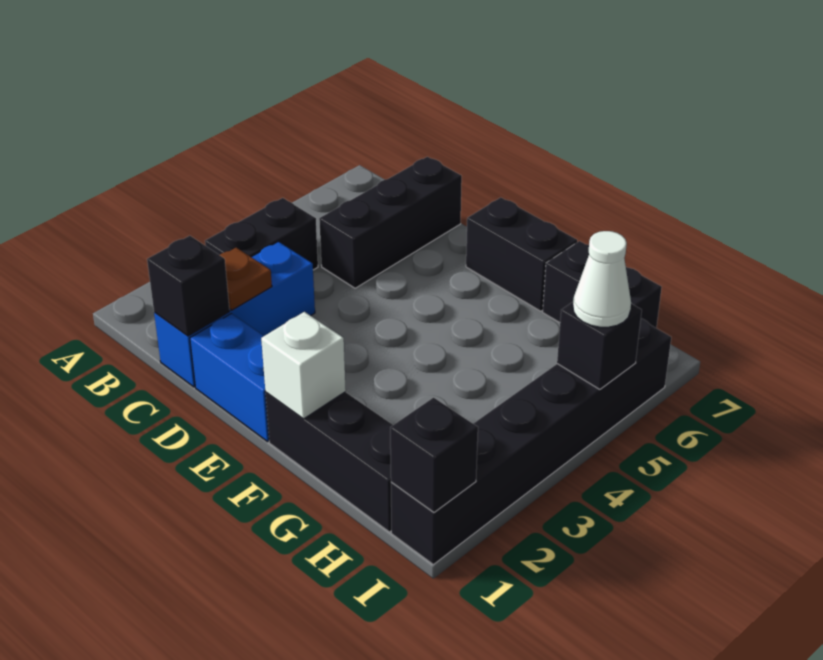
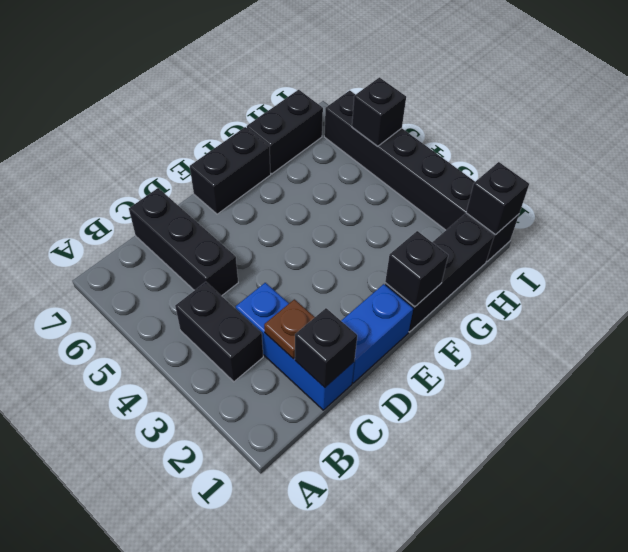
white 1x1 brick [261,312,346,419] -> black 1x1 brick [385,231,448,307]
white 1x1 cone [573,231,631,327] -> none

